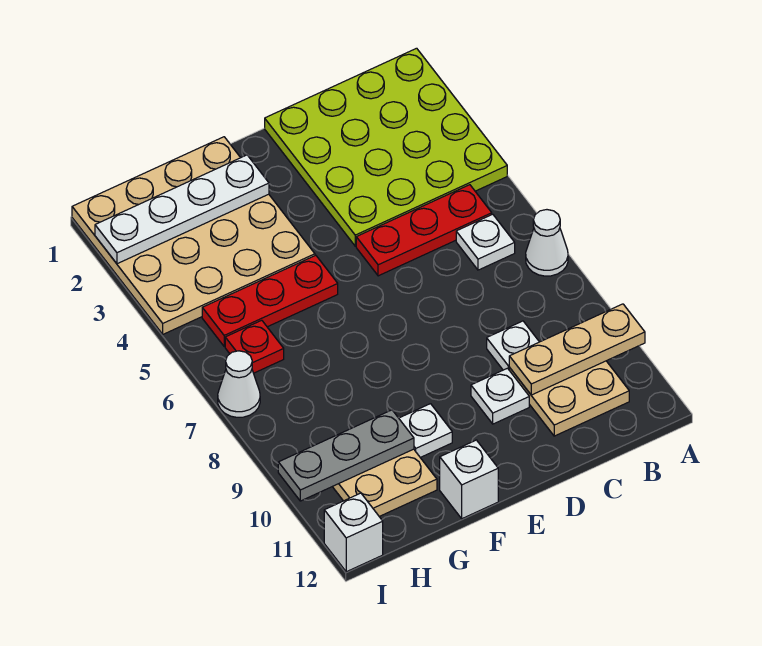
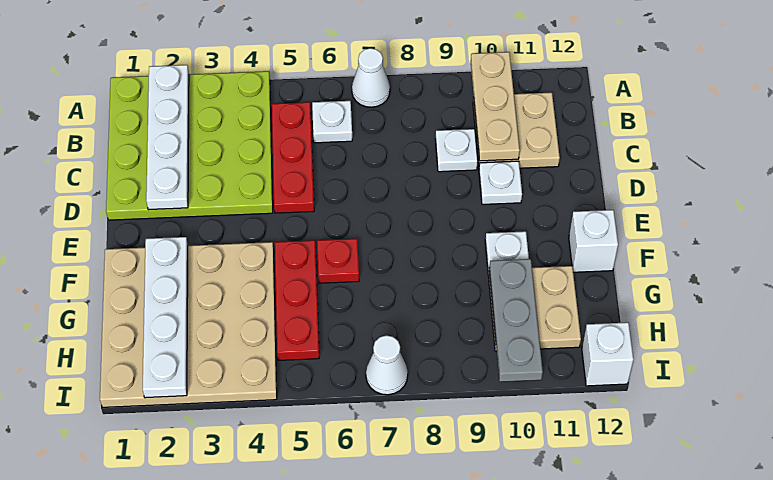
none -> white 1x4 plate [146,65,189,210]
red 1x1 plate [225,320,284,373] -> red 1x1 plate moved to [317,239,359,283]

